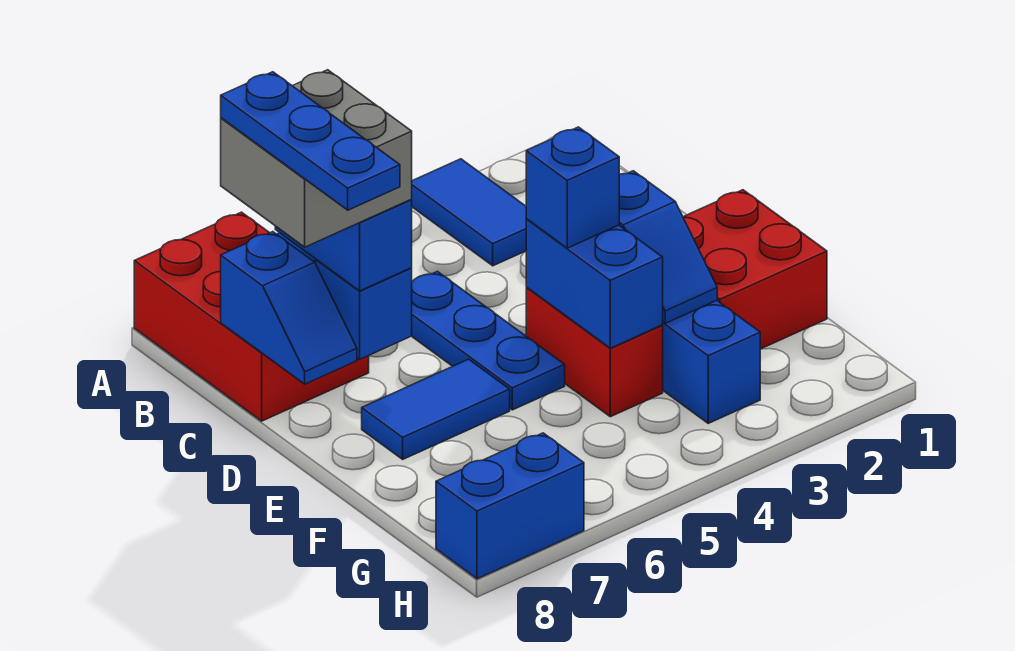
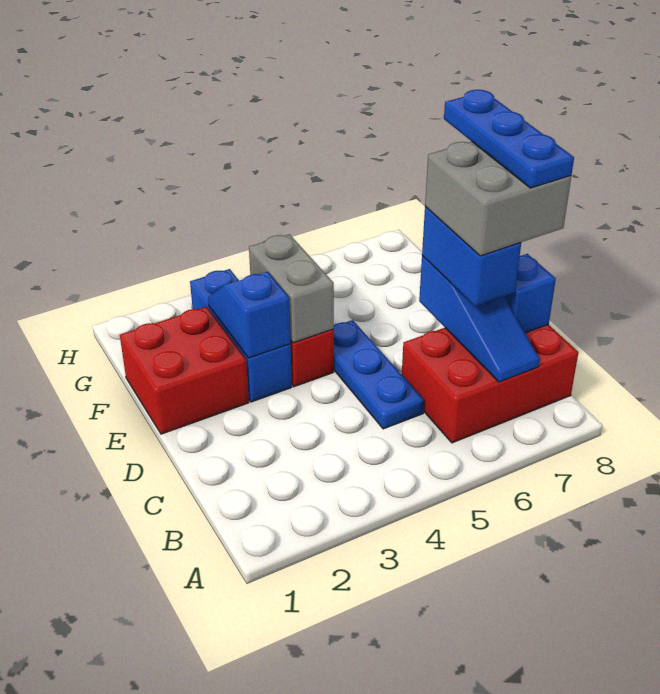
blue 1x2 tile [411,159,526,266] -> none
red 2x3 brick [134,212,369,421] -> red 2x3 brick turned to [402,325,578,443]
blue 1x2 brick [526,219,663,348] -> grey 1x2 brick [249,234,334,343]
blue 1x1 brick [526,127,619,248] -> none
blue 1x2 tile [362,359,510,459] -> none
blue 1x2 brick [436,433,584,579] -> none

